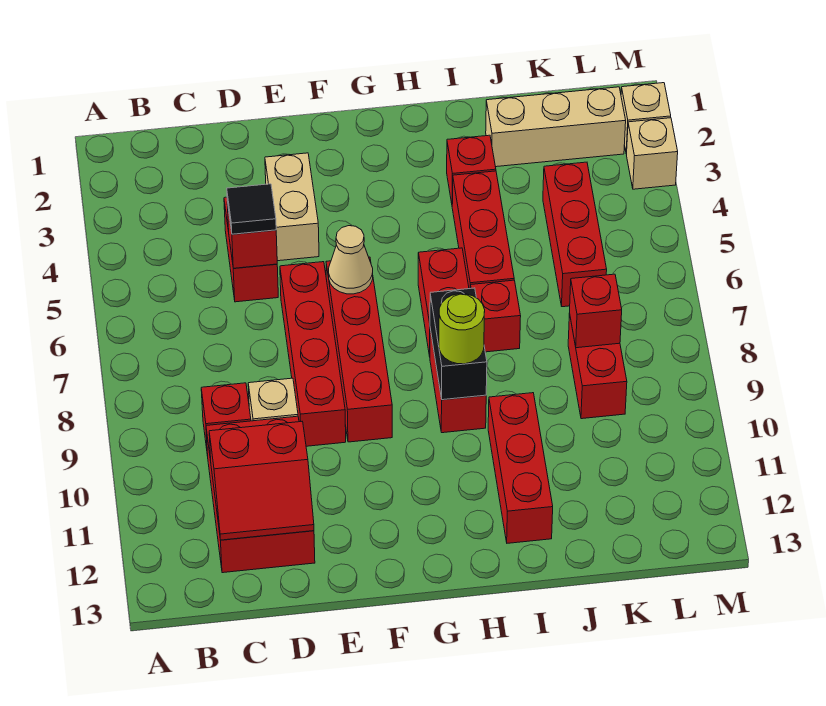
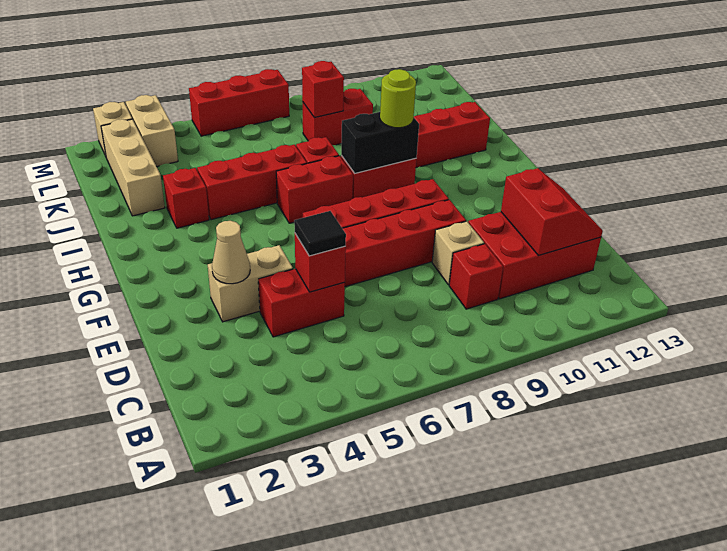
tan 1x1 cone [329,226,373,294] -> tan 1x1 cone moved to [212,221,250,284]
red 1x3 brick [543,162,607,307] -> red 1x3 brick moved to [189,69,289,136]
tan 1x1 brick [627,118,678,189] -> tan 1x2 brick [126,95,178,166]

